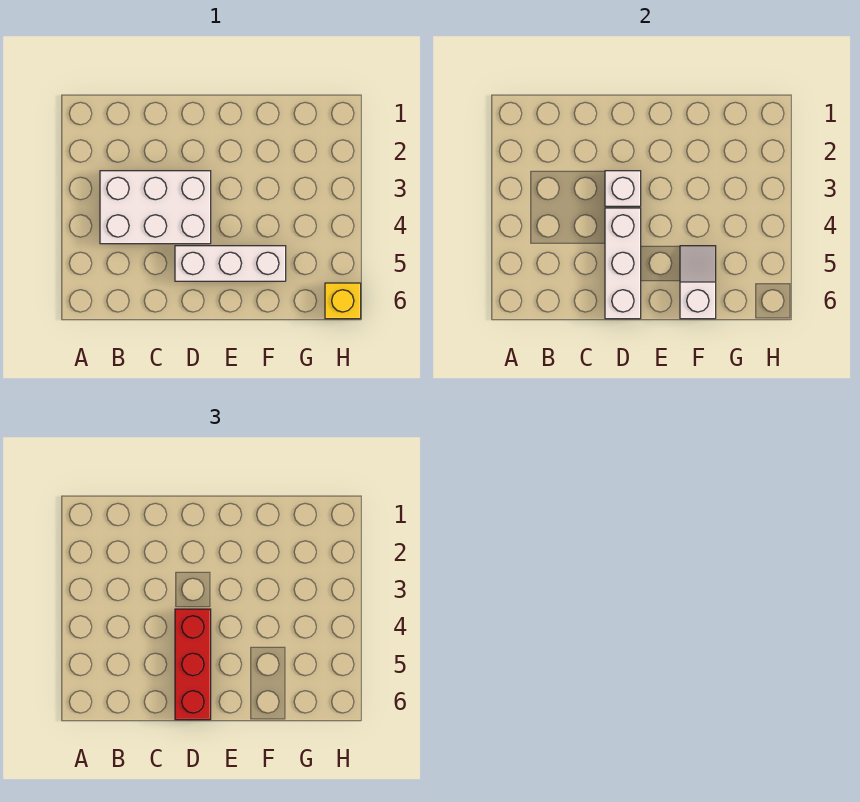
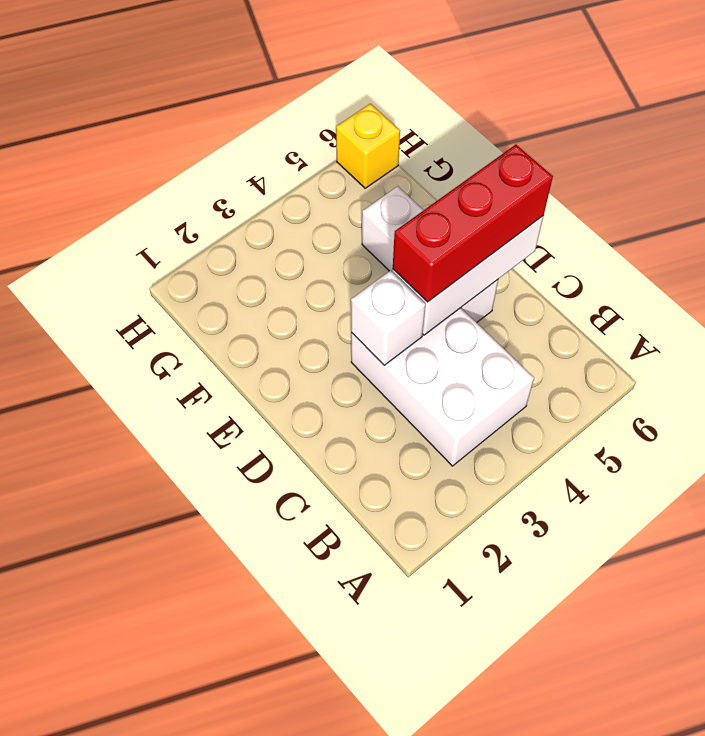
white 1x2 slope [680,246,716,319] -> none

